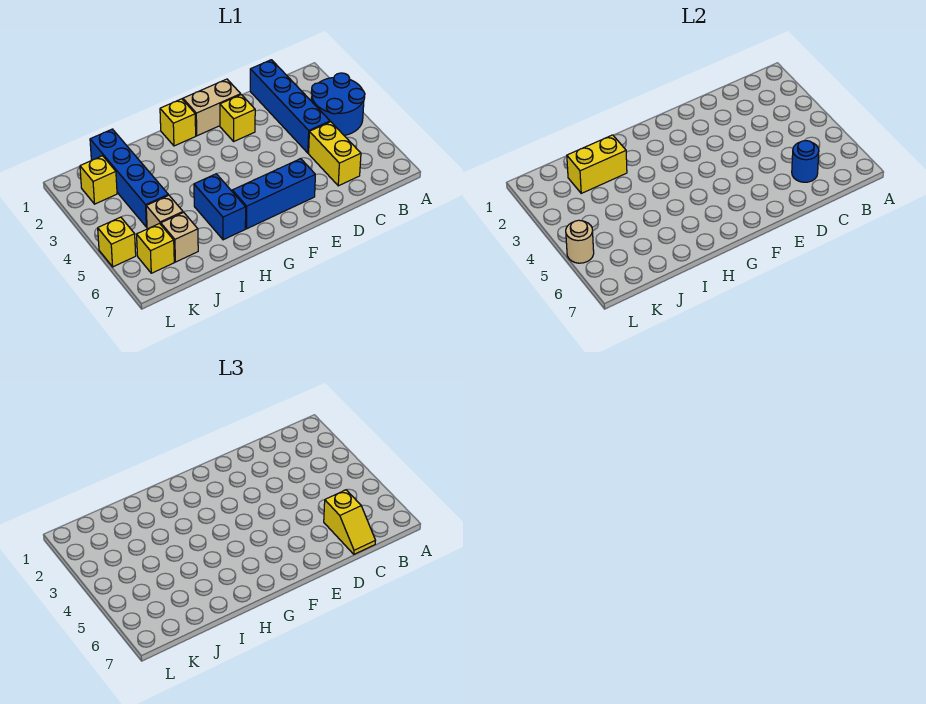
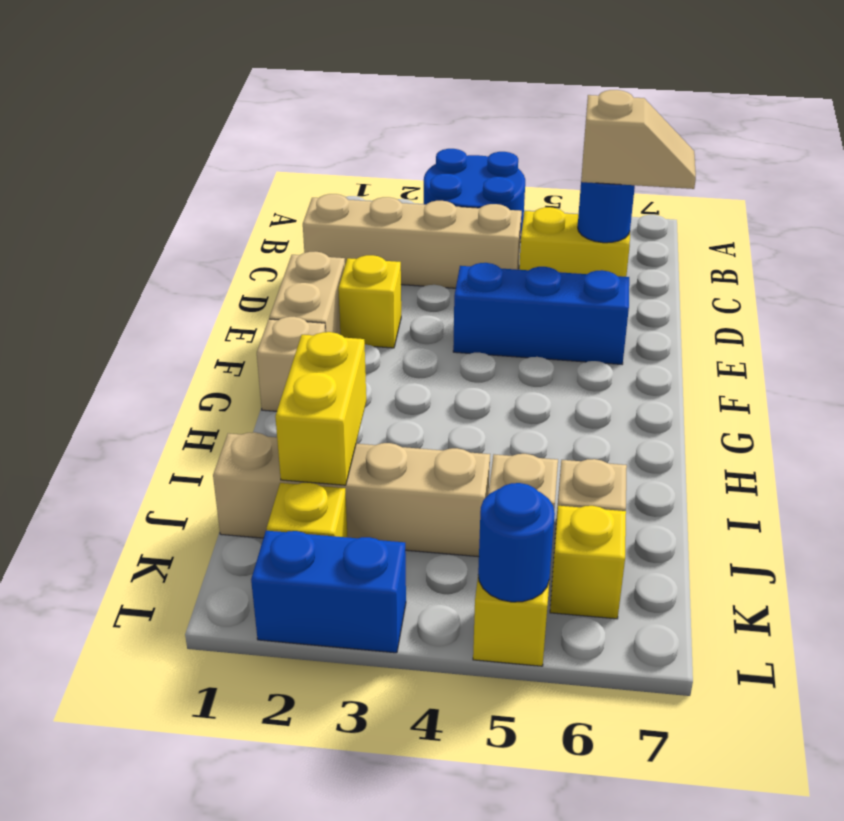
blue 1x4 brick [250,60,330,153] -> tan 1x4 brick [303,194,522,288]
yellow 1x2 slope [324,490,375,554] -> tan 1x2 slope [581,90,696,189]
blue 1x3 brick [232,159,315,229] -> blue 1x3 brick turned to [453,263,629,364]
yellow 1x1 brick [160,99,196,146] -> tan 1x1 brick [257,317,325,411]
blue 1x2 brick [194,174,246,240] -> blue 1x2 brick moved to [251,531,406,653]
blue 1x4 brick [90,129,168,227] -> tan 1x4 brick [213,432,490,557]
tan 1x1 round brick [566,220,594,263] -> blue 1x1 round brick [478,483,555,602]

